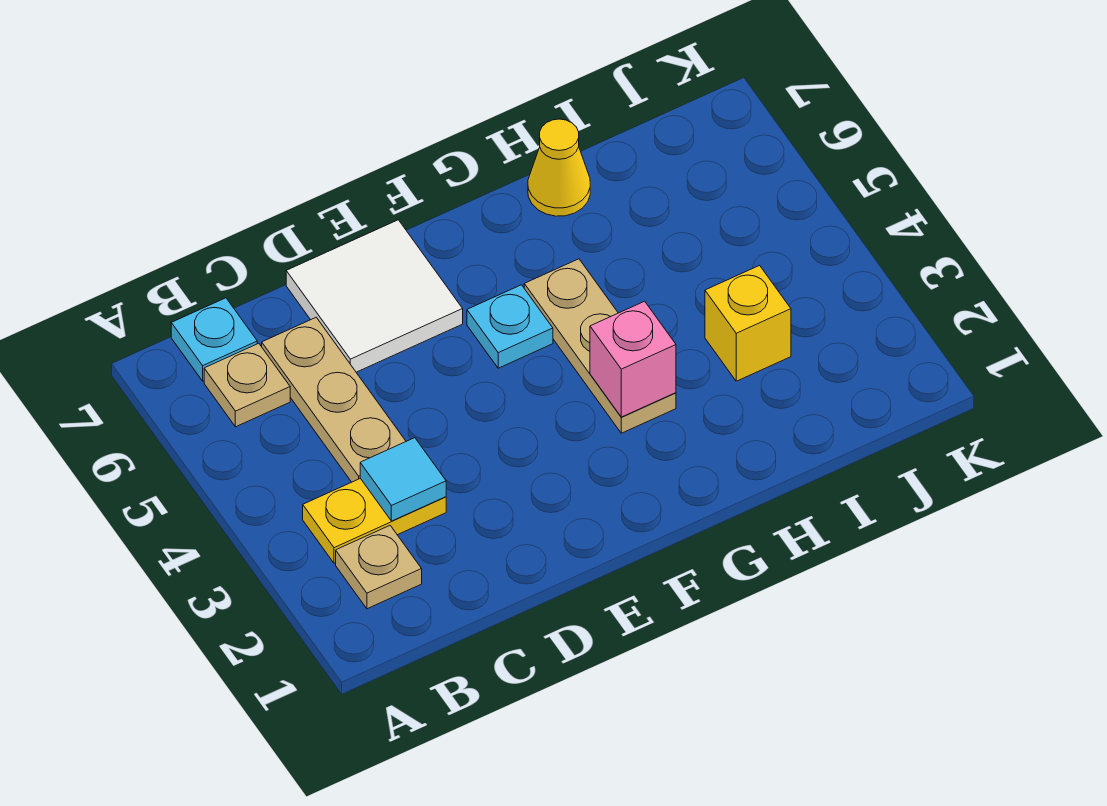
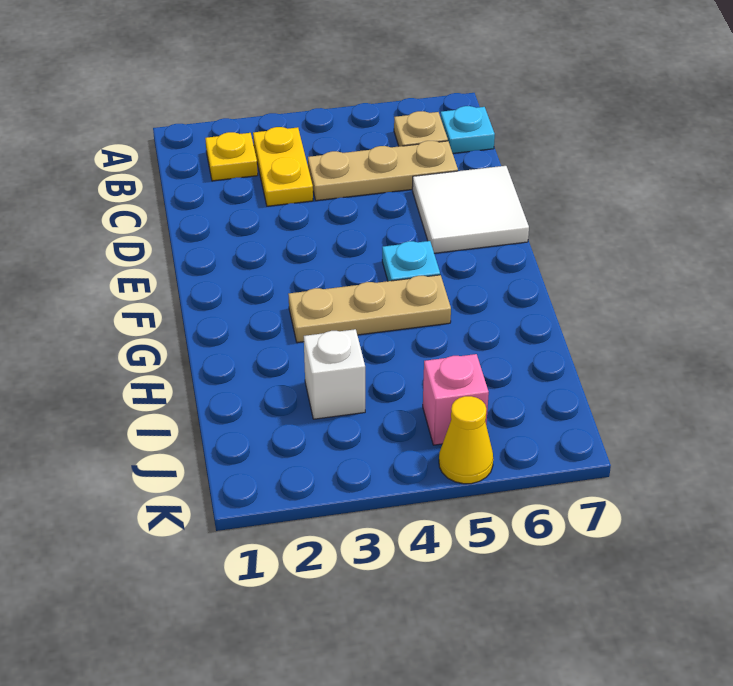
tan 1x1 plate [336,526,422,609] -> yellow 1x1 plate [205,132,258,181]
cyan 1x1 tile [360,438,446,521] -> none
pink 1x1 brick [590,301,676,417] -> pink 1x1 brick moved to [423,354,489,445]
yellow 1x1 cone [528,119,590,216] -> yellow 1x1 cone moved to [439,396,493,484]
yellow 1x1 brick [705,266,791,381] -> white 1x1 brick [304,329,365,419]

